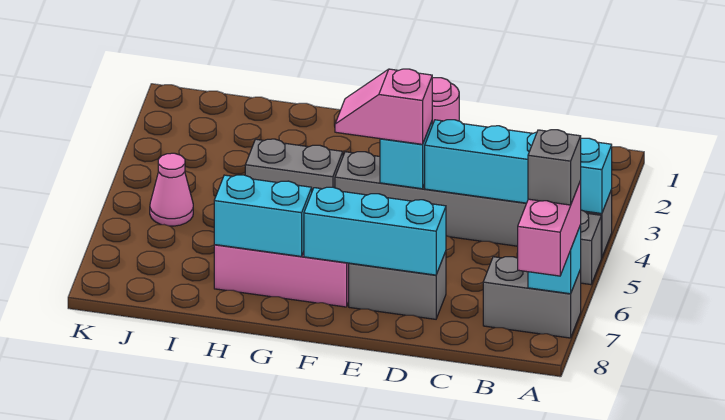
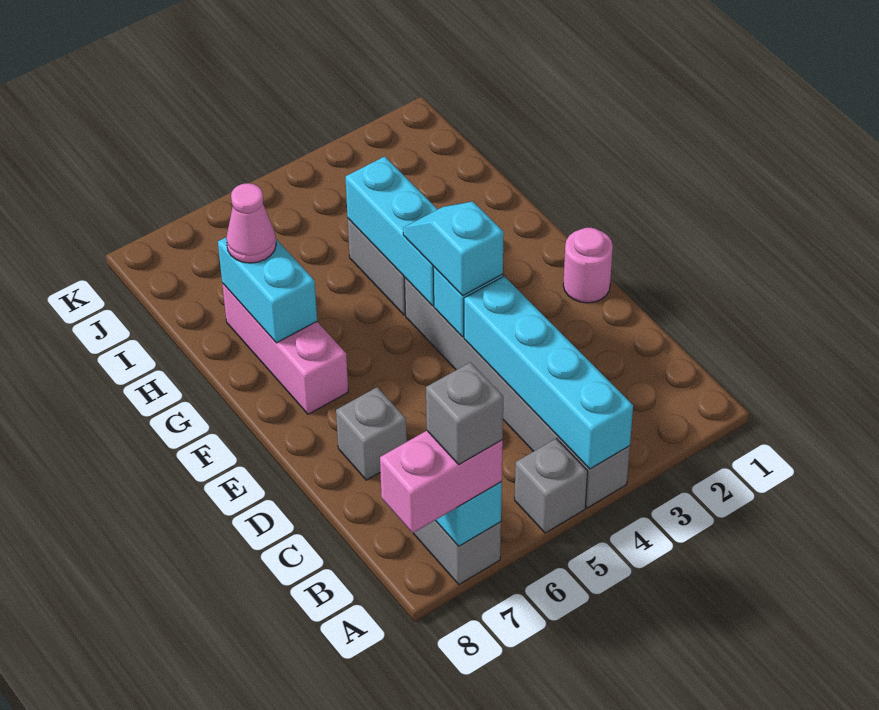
grey 1x2 brick [349,251,446,319] -> grey 1x1 brick [336,387,407,480]
cyan 1x3 brick [304,187,446,275] -> cyan 1x3 brick moved to [345,156,438,306]
pink 1x2 slope [335,69,432,144] -> cyan 1x2 slope [403,201,504,296]
pink 1x1 cone [150,153,193,226] -> pink 1x1 cone moved to [226,183,276,263]

